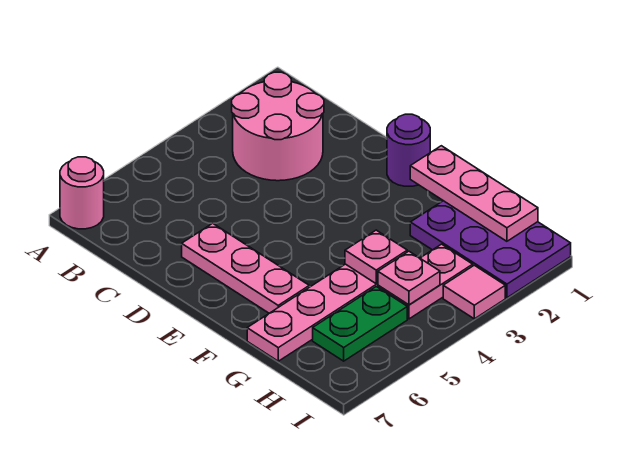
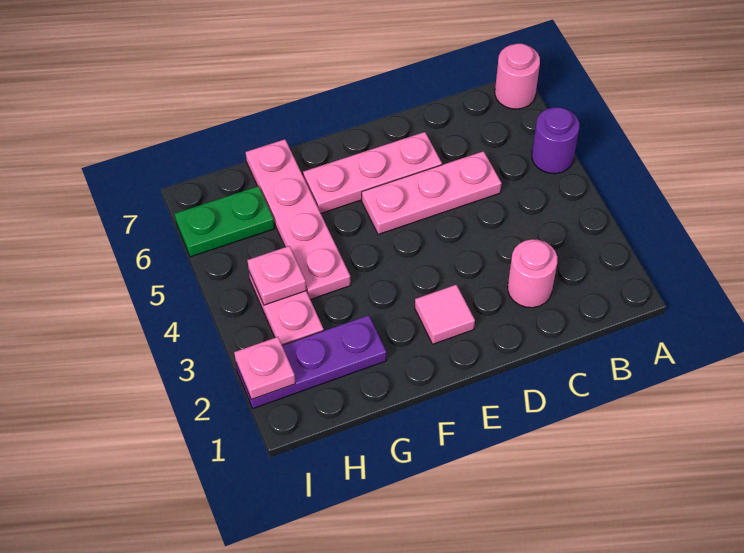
pink 2x2 round brick [232,72,324,181] -> pink 1x1 round brick [508,239,558,308]
purple 1x1 round brick [387,114,430,186] -> purple 1x1 round brick moved to [532,107,579,174]
pink 1x3 plate [410,146,538,241] -> pink 1x3 plate moved to [362,151,502,234]
purple 2x3 plate [410,201,571,298] -> purple 1x3 plate [236,315,386,408]
pink 1x1 plate [345,230,407,284] -> pink 1x1 plate moved to [234,337,295,399]
green 1x2 plate [313,287,407,361] -> green 1x2 plate turned to [175,186,275,257]
pink 1x1 tile [443,265,505,319] -> pink 1x1 tile moved to [415,285,475,344]

